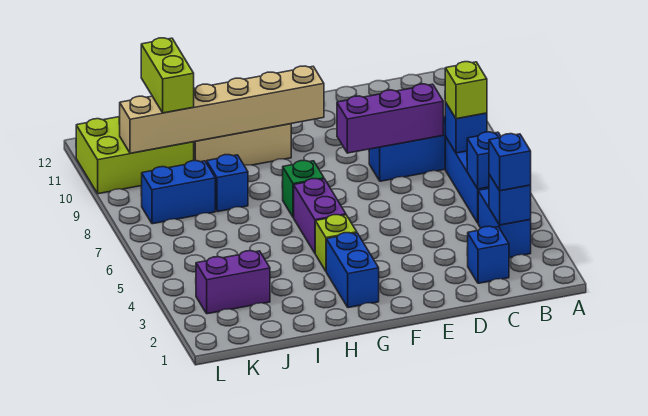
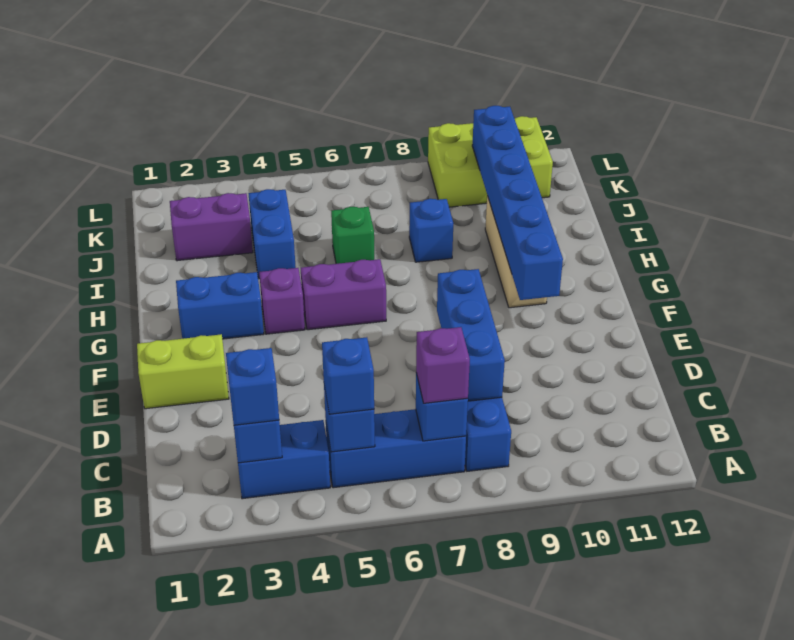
lime 1x1 brick [445,62,487,119] -> purple 1x1 brick [416,327,470,403]
blue 1x1 brick [468,226,509,283] -> blue 1x1 brick moved to [322,337,374,414]
purple 1x3 brick [337,84,443,153] -> blue 1x3 brick [437,269,505,401]
tan 1x6 brick [119,66,324,153] -> blue 1x6 brick [472,106,563,300]
lime 1x1 brick [315,215,357,271] -> purple 1x1 brick [259,268,305,334]
green 1x1 brick [282,161,324,218] -> green 1x1 brick moved to [331,207,374,264]
purple 1x2 brick [196,251,270,314] -> purple 1x2 brick turned to [170,193,253,261]
blue 1x2 brick [142,161,215,224] -> blue 1x2 brick moved to [248,189,296,279]
lime 2x3 brick [76,117,194,194] -> lime 2x3 brick turned to [428,116,553,207]
lime 1x2 brick [141,38,194,113] -> lime 1x2 brick moved to [137,334,229,409]

